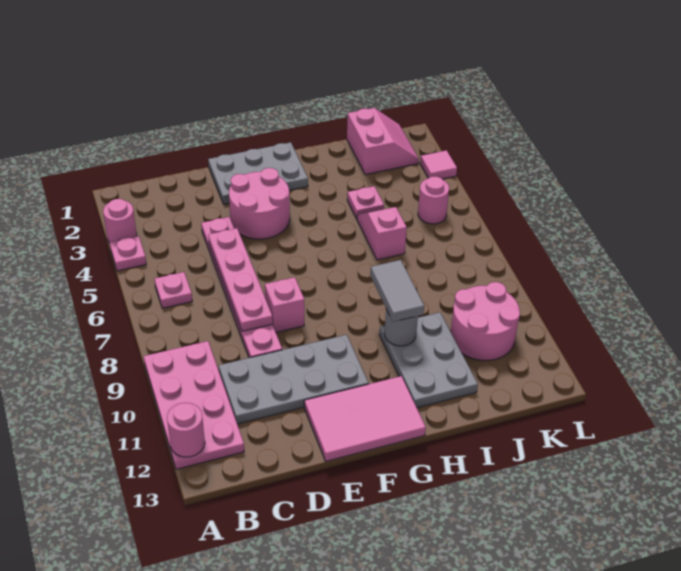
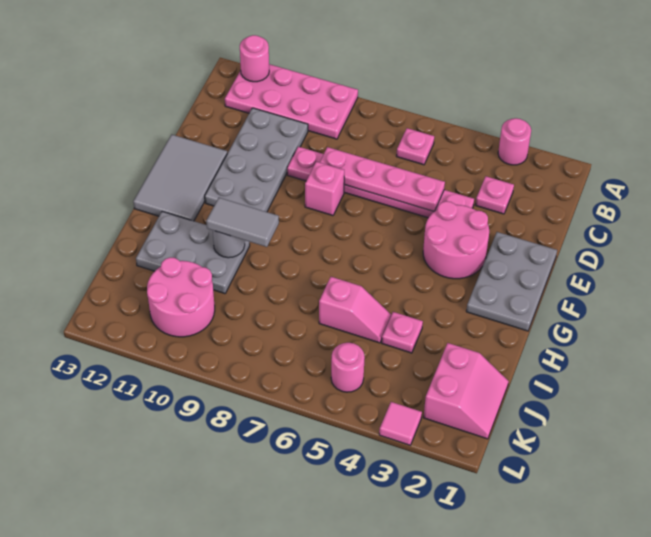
pink 1x1 plate [110,236,146,271] -> pink 1x1 plate moved to [476,176,514,214]
pink 2x3 tile [304,376,426,461] -> grey 2x3 tile [133,135,227,221]
pink 2x2 slope [347,108,419,175] -> pink 2x2 slope turned to [423,343,509,439]

